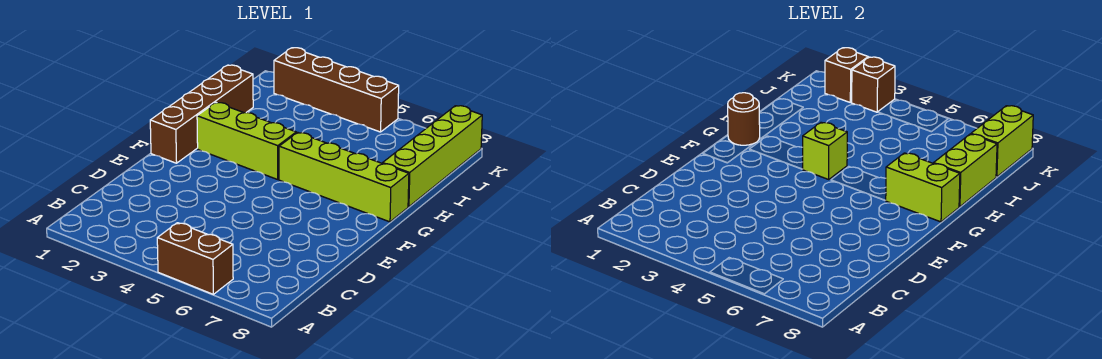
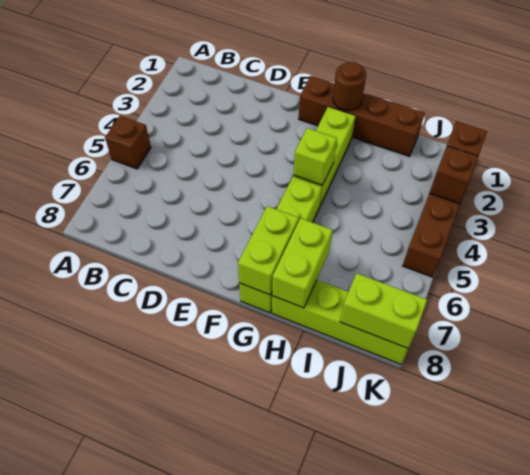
brown 1x2 brick [157,223,233,294] -> brown 1x1 brick [105,116,151,169]
lime 1x2 brick [934,134,997,207] -> lime 1x2 brick turned to [272,218,333,308]

